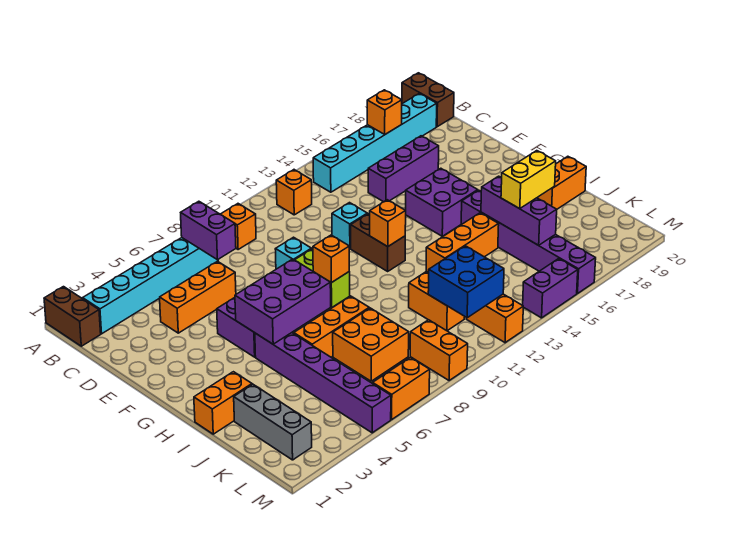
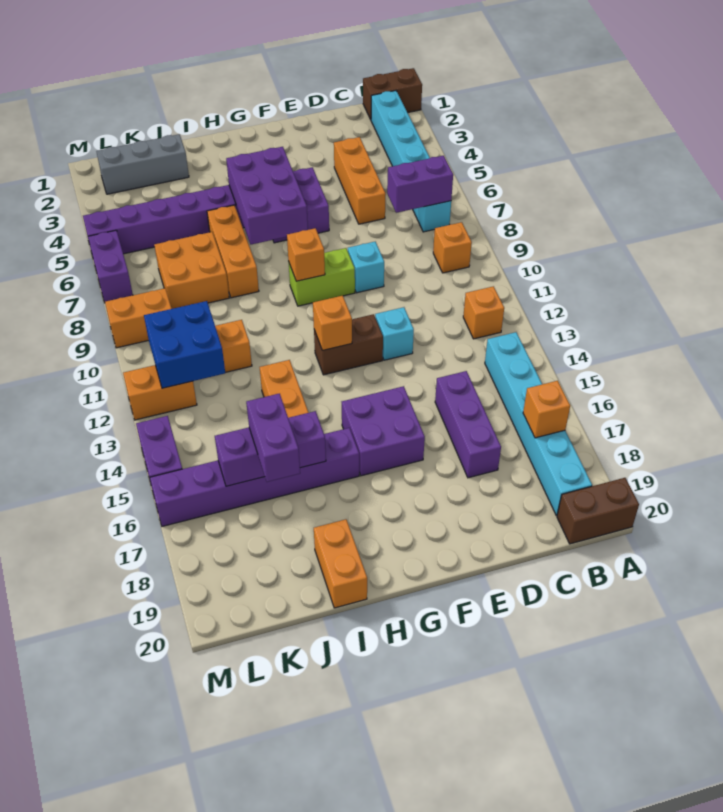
orange 1x2 brick [194,372,252,434] -> none
yellow 1x2 brick [501,151,556,209] -> purple 1x2 brick [246,394,300,482]
orange 1x2 brick [373,357,430,419] -> purple 1x2 brick [88,230,133,303]

